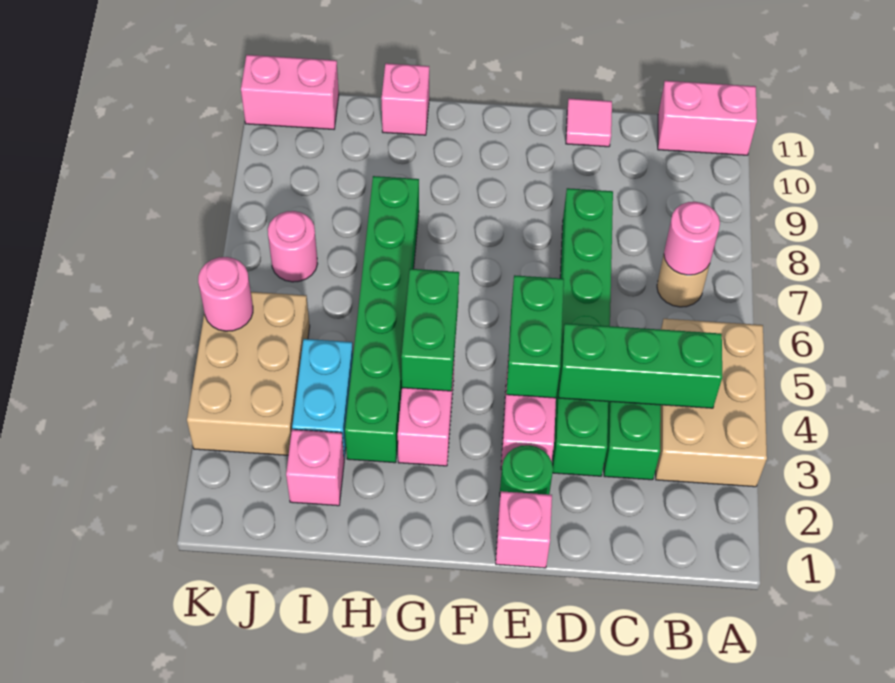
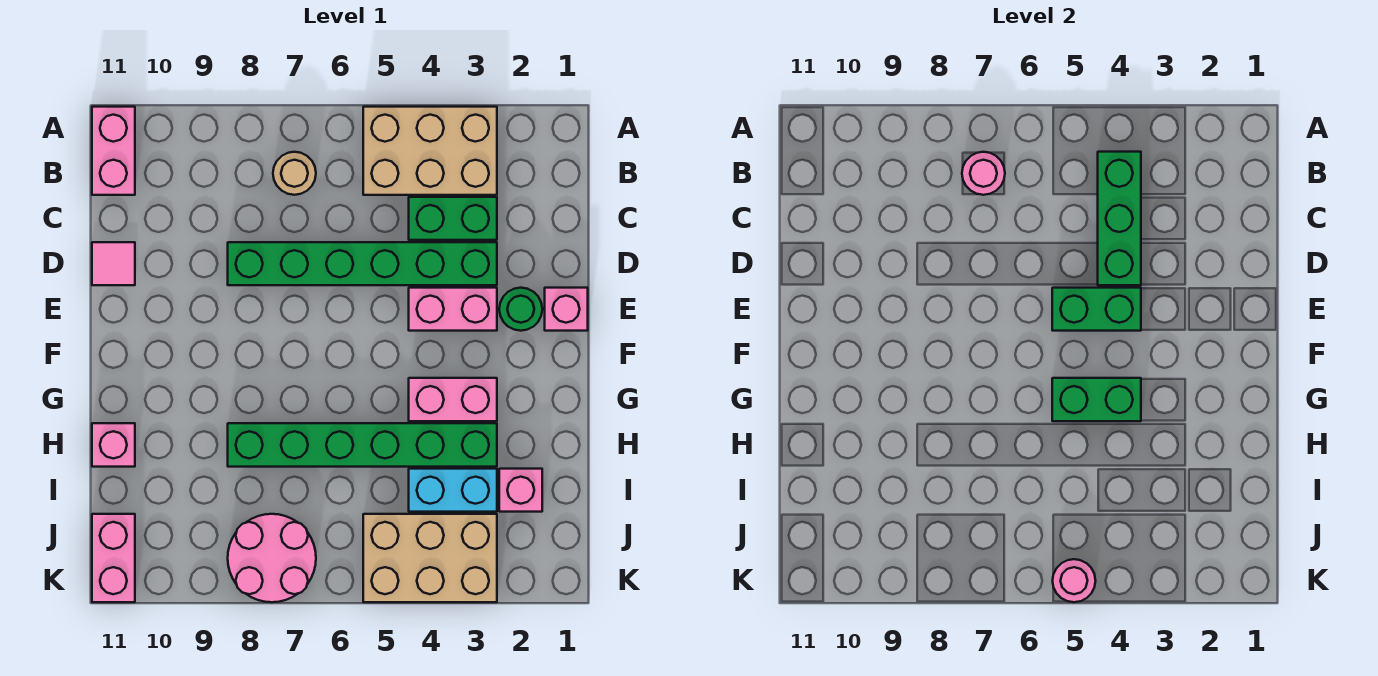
pink 1x1 round brick [268,211,318,282] -> pink 2x2 round brick [228,514,316,602]

